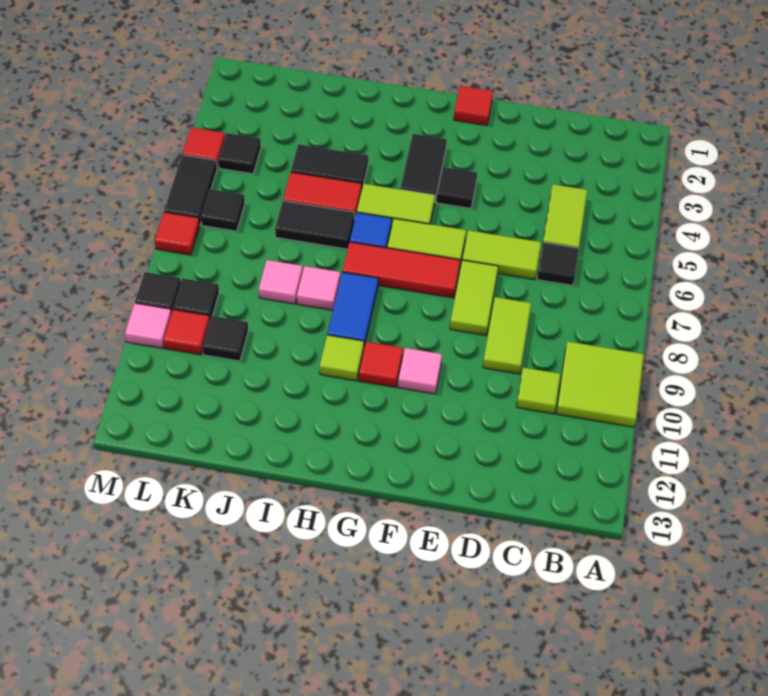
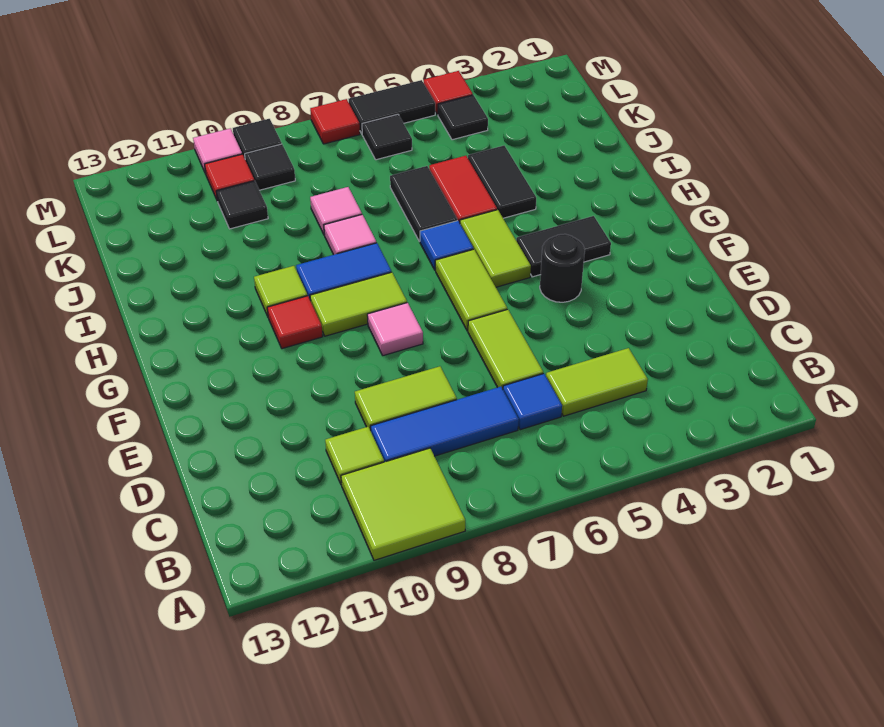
black 1x1 tile [537,242,579,286] -> blue 1x1 tile [503,374,562,430]
none -> blue 1x3 tile [371,387,519,462]
lime 1x2 tile [450,260,498,335] -> lime 1x2 tile moved to [310,272,407,336]
red 1x1 tile [454,86,493,125] -> none
black 1x1 tile [436,167,477,208] -> black 1x1 round brick [540,234,585,302]
red 1x3 tile [342,242,460,298] -> none
pink 1x1 tile [398,348,442,394] -> pink 1x1 tile moved to [367,303,423,356]

